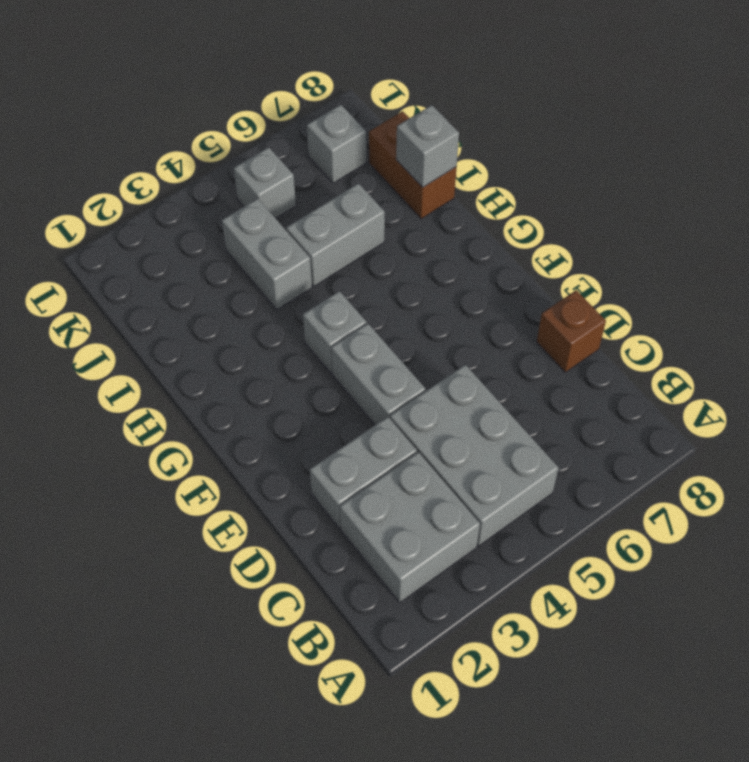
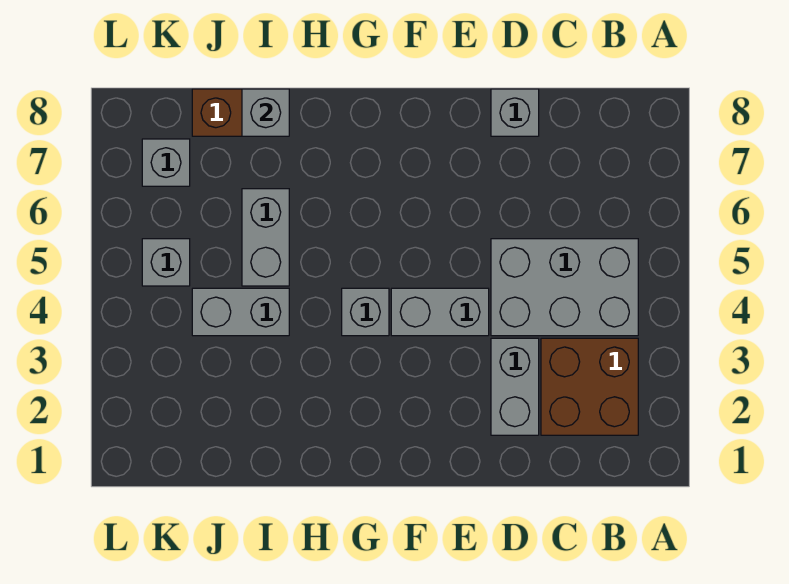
grey 2x2 brick [340,452,480,603] -> brown 2x2 brick [541,338,638,435]
brown 1x1 brick [537,290,606,372] -> grey 1x1 brick [491,89,539,136]

